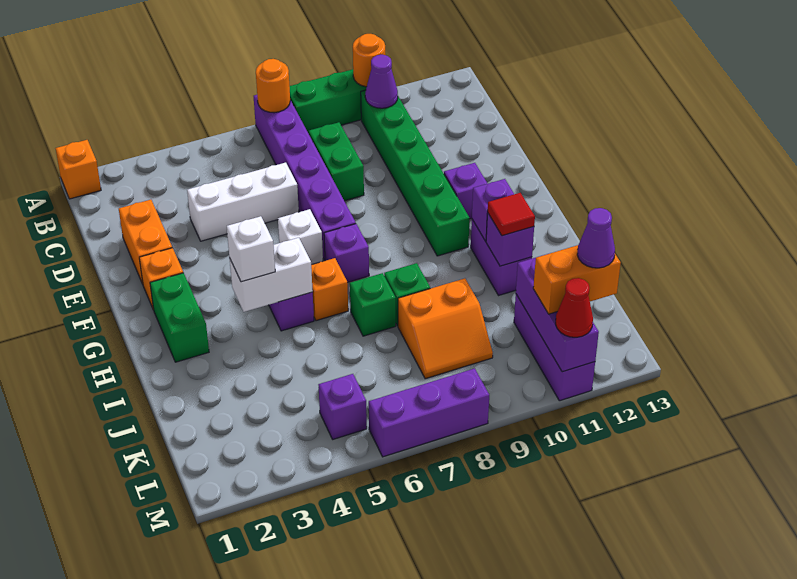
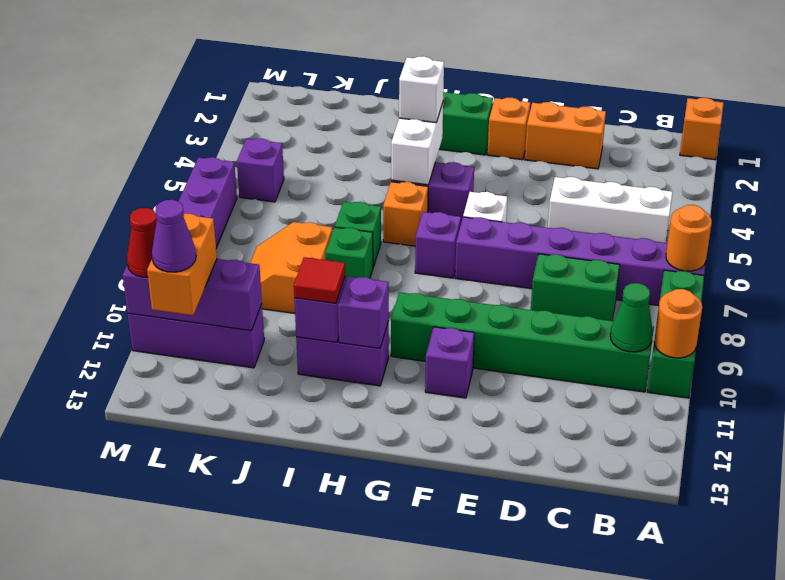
purple 1x1 cone [365,55,398,108] -> green 1x1 cone [610,283,653,352]
white 1x3 brick [187,163,299,241] -> white 1x3 brick turned to [548,177,673,243]

